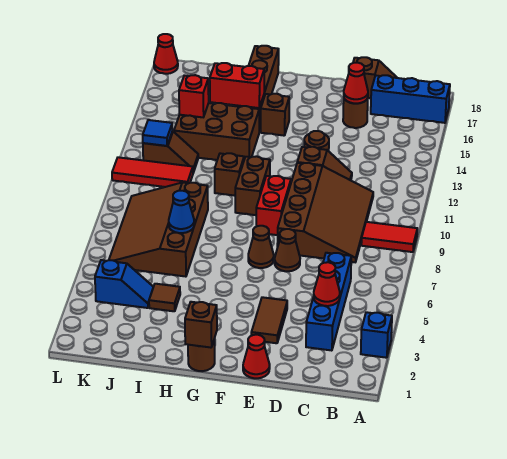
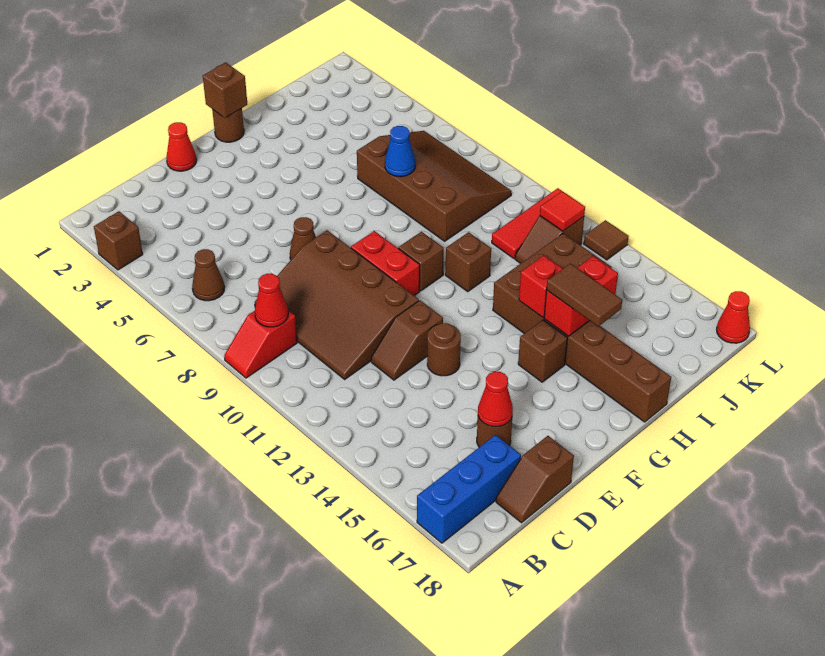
blue 1x1 brick [361,312,392,358] -> brown 1x1 brick [94,211,143,270]
red 1x2 tile [361,222,417,252] -> red 1x2 slope [224,310,297,378]
blue 1x4 brick [306,253,351,351] -> none
red 1x1 cone [314,262,340,306] -> red 1x1 cone moved to [255,274,288,327]
brown 1x2 tile [251,297,287,343] -> brown 1x2 tile moved to [547,264,622,326]
brown 1x1 cone [248,226,274,268] -> brown 1x1 cone moved to [192,249,225,301]
brown 1x2 brick [235,156,270,215] -> brown 1x1 brick [398,232,444,291]
brown 1x1 tile [149,284,180,311] -> brown 1x1 tile moved to [584,220,629,260]
blue 1x2 slope [95,260,153,308] -> none
red 1x1 brick [179,75,209,117] -> red 1x1 brick moved to [519,255,563,318]
blue 1x1 tile [143,120,172,146] -> red 1x1 tile [540,191,585,231]

